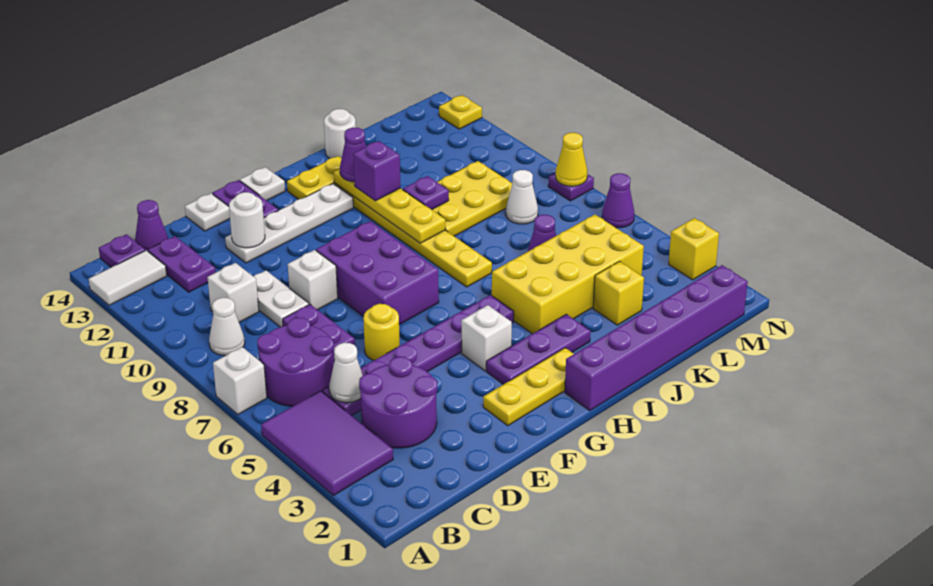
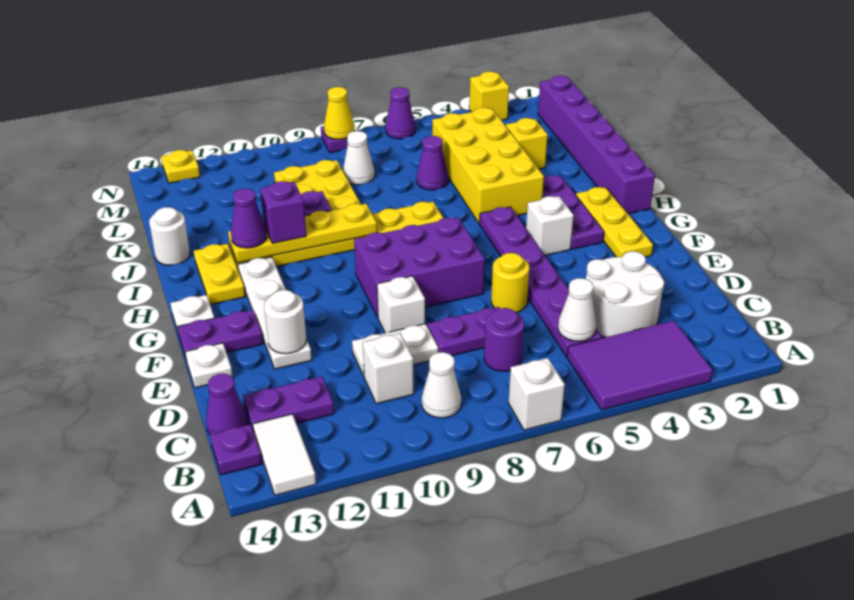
purple 2x2 round brick [257,318,334,406] -> purple 1x1 round brick [484,308,524,371]
purple 2x2 round brick [359,357,437,448] -> white 2x2 round brick [586,251,664,337]

